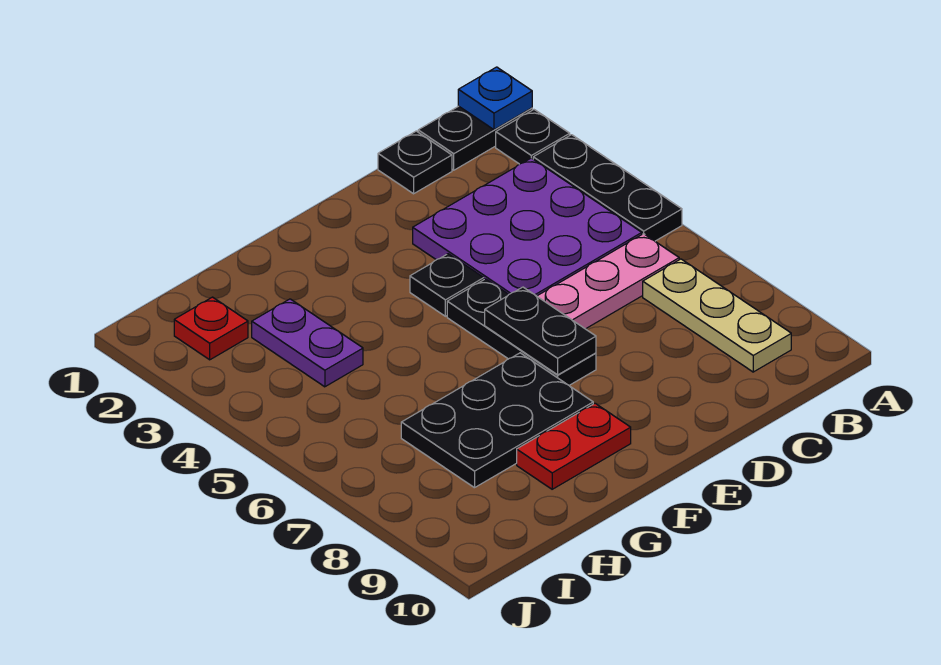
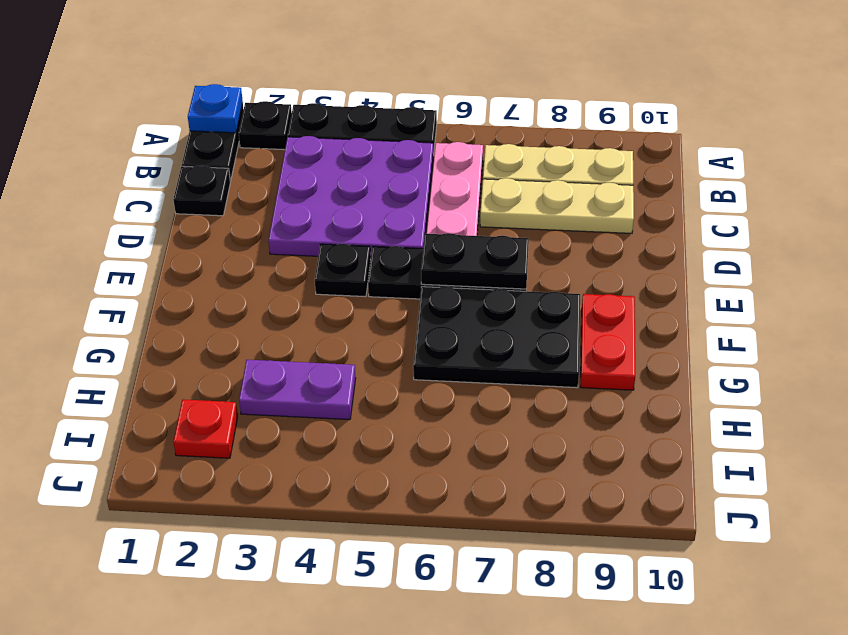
none -> tan 1x3 plate [480,178,634,233]
black 2x3 plate [401,353,593,488] -> black 2x3 plate turned to [413,287,580,388]

